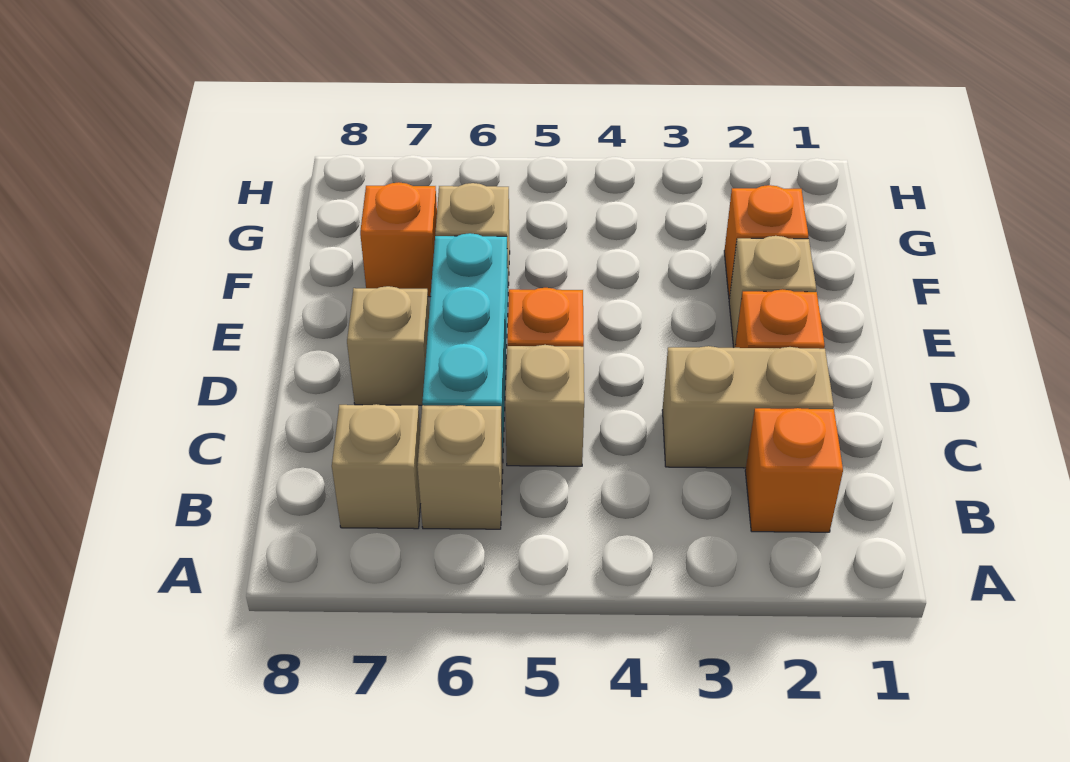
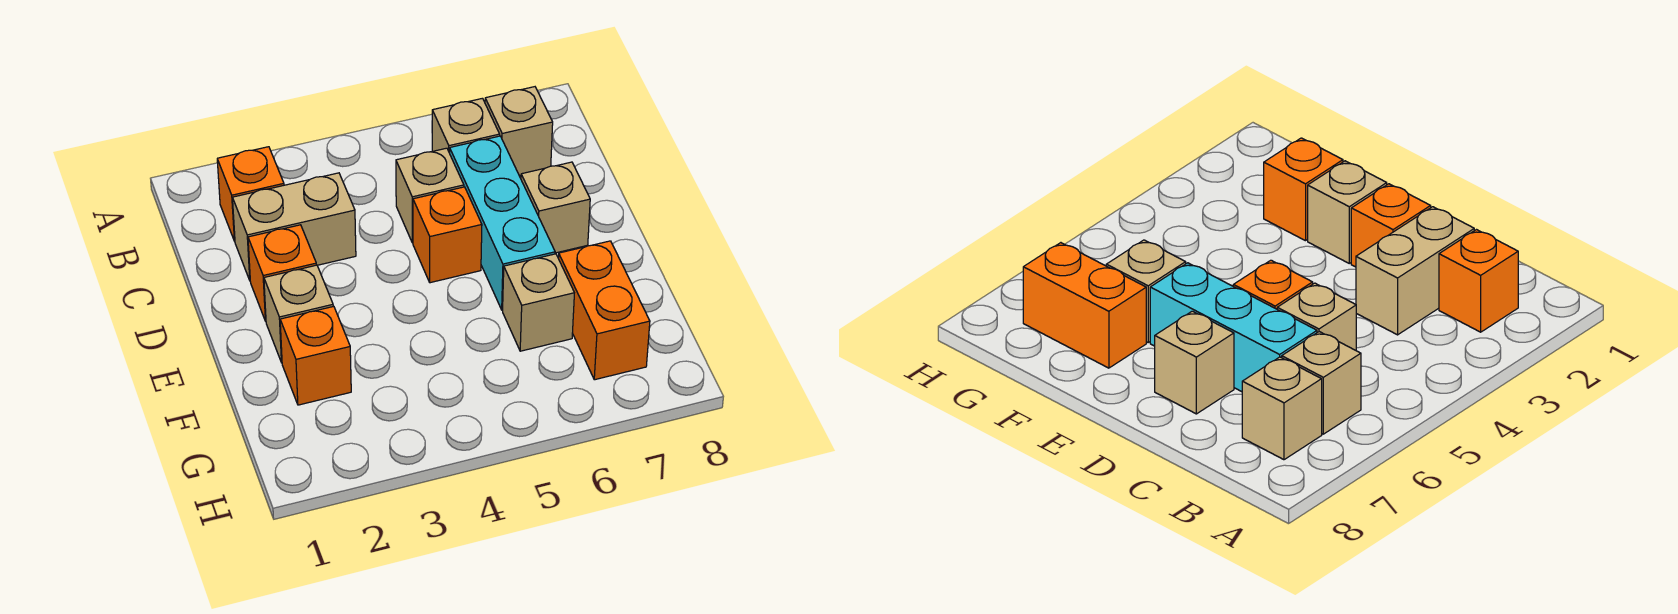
orange 1x1 brick [360,182,437,297] -> orange 1x2 brick [558,241,650,380]

